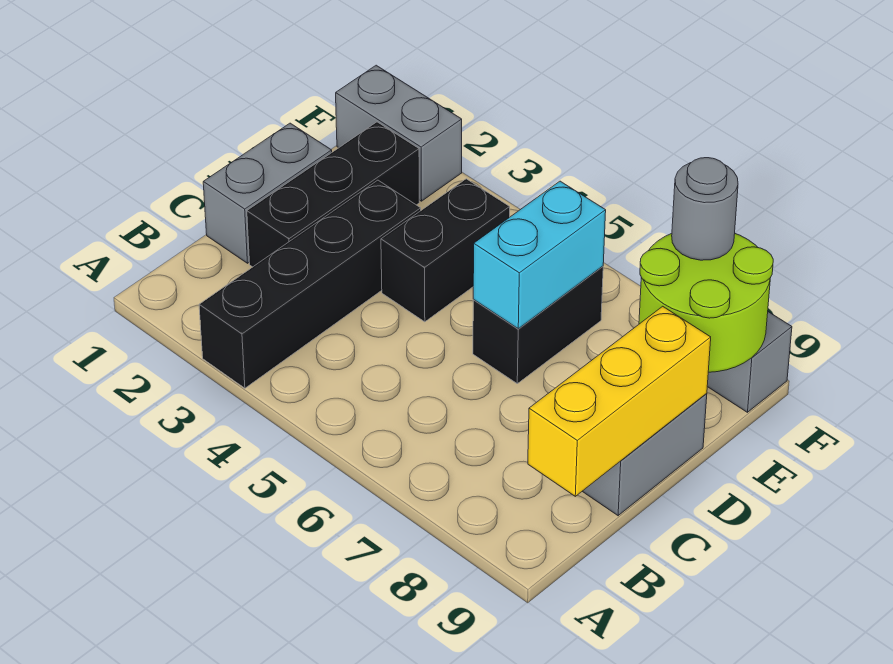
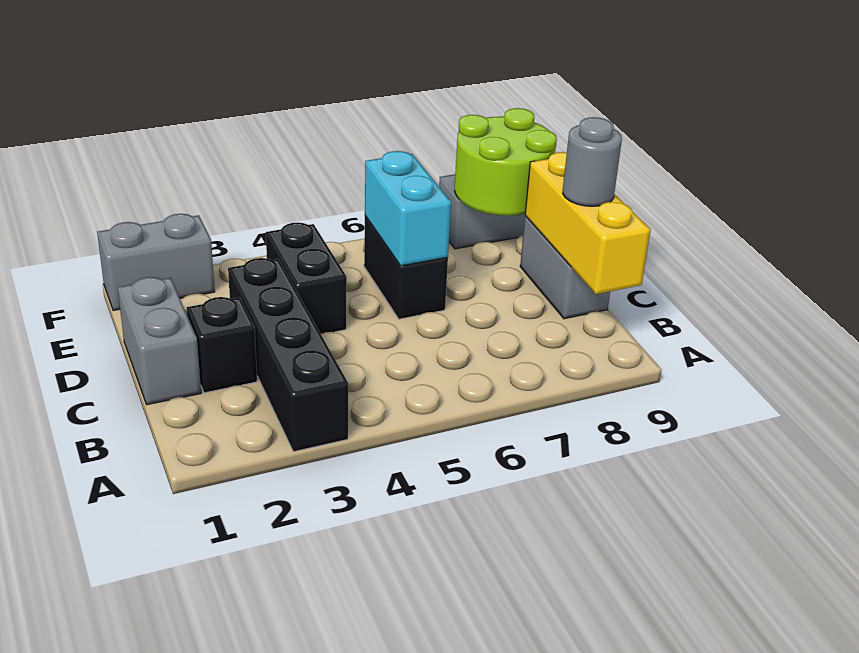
black 1x3 brick [247,122,419,267] -> black 1x1 brick [187,297,257,393]
grey 1x1 round brick [672,158,738,260] -> grey 1x1 round brick moved to [563,117,622,206]

